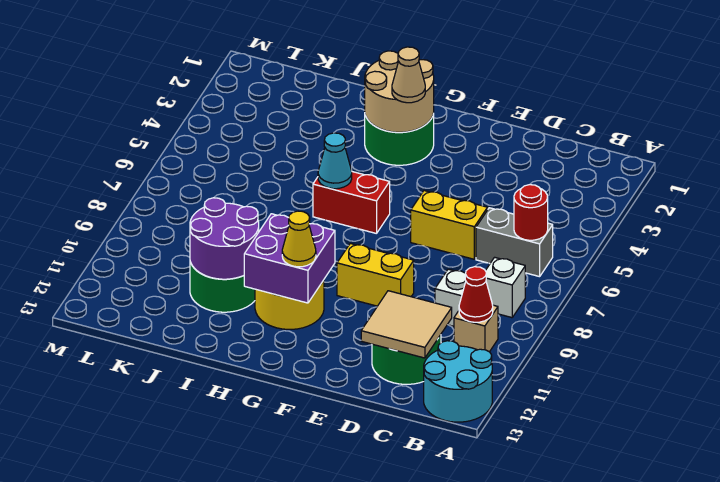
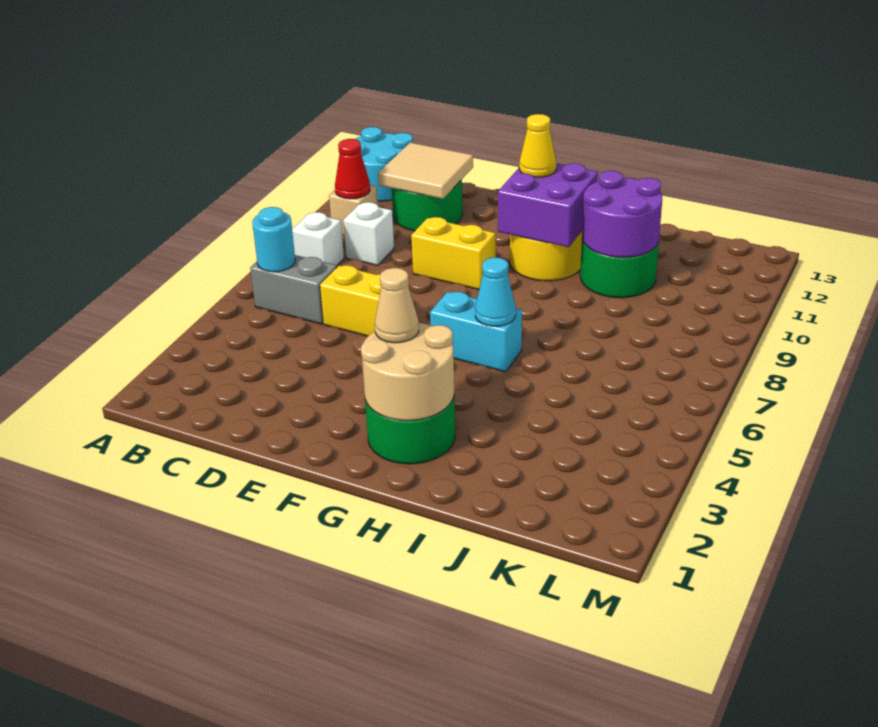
red 1x1 round brick [514,185,548,240] -> cyan 1x1 round brick [252,207,295,272]
red 1x2 brick [313,172,390,234] -> cyan 1x2 brick [430,292,522,372]

